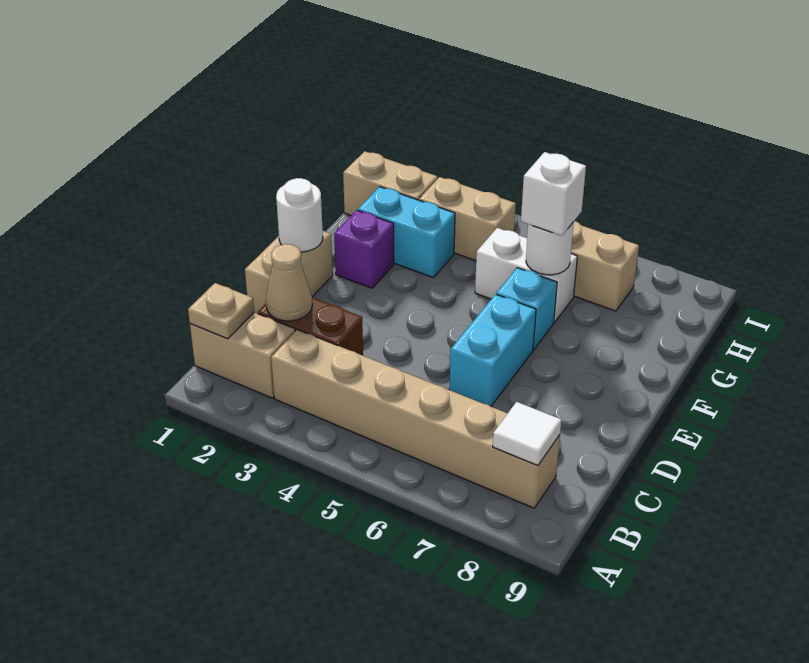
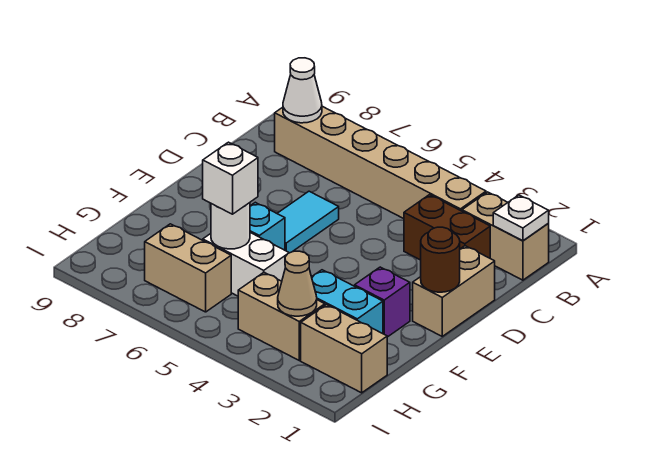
tan 1x1 plate [188,283,254,339] -> white 1x1 plate [493,195,549,241]
white 1x1 tile [493,402,561,465] -> white 1x1 cone [283,58,322,123]
tan 1x1 cone [266,244,312,321] -> tan 1x1 cone moved to [278,251,317,316]
cyan 1x2 brick [449,294,536,406] -> cyan 1x2 tile [277,191,339,253]
white 1x1 round brick [276,178,323,252] -> brown 1x1 round brick [421,227,460,292]

